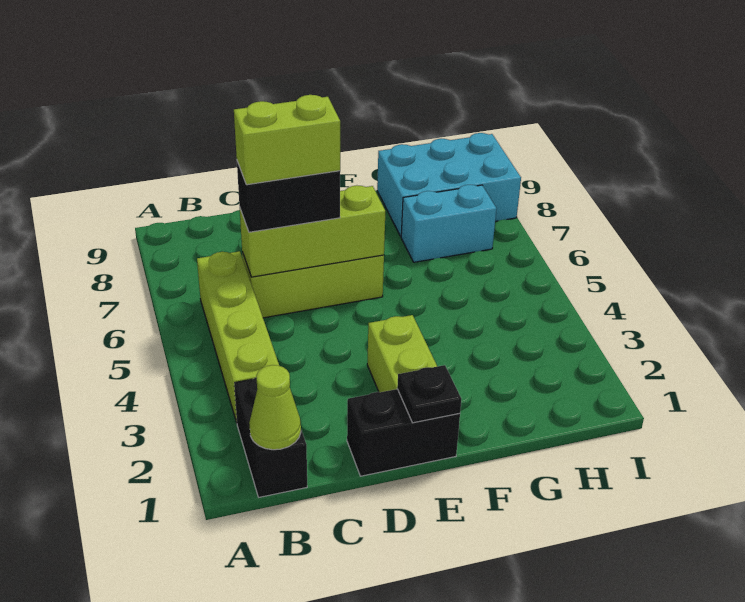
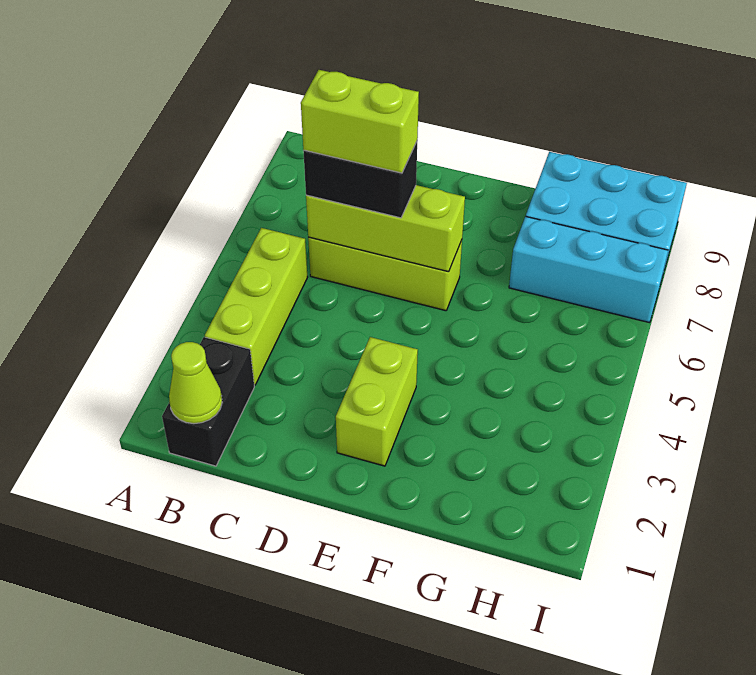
lime 1x4 brick [197,251,279,422] -> lime 1x3 brick [205,228,308,385]
black 1x2 brick [347,389,460,476] -> none
black 1x1 plate [397,365,461,423] -> none
cyan 1x2 brick [401,185,497,262] -> cyan 1x3 brick [509,216,668,323]

